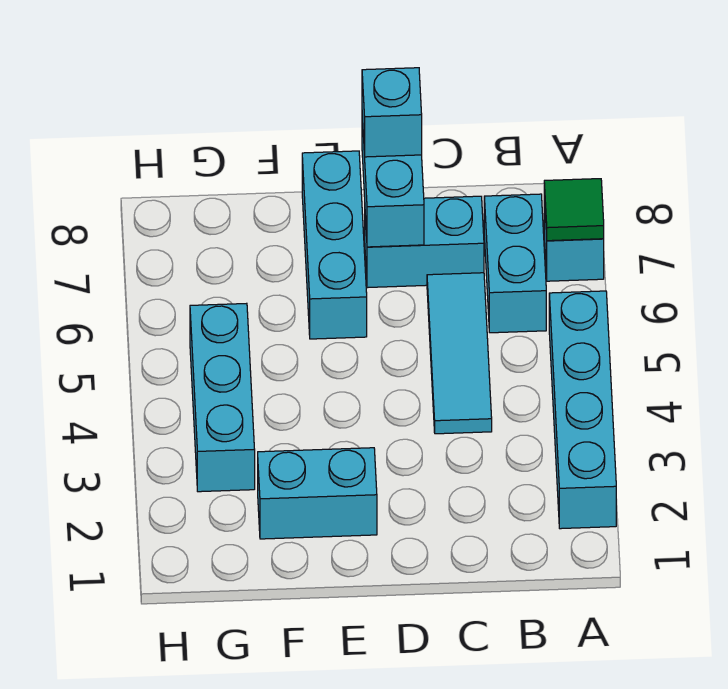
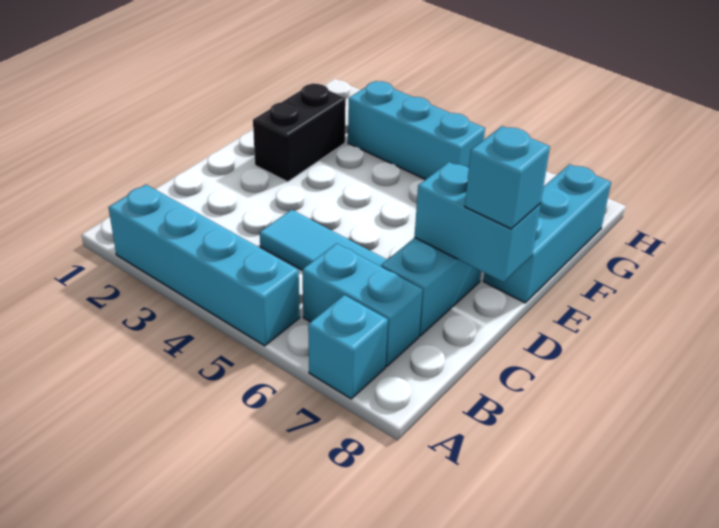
green 1x1 tile [544,179,604,241] -> none
cyan 1x2 brick [258,448,377,539] -> black 1x2 brick [253,83,346,182]
cyan 1x3 brick [302,151,367,339] -> cyan 1x3 brick turned to [483,164,611,303]

